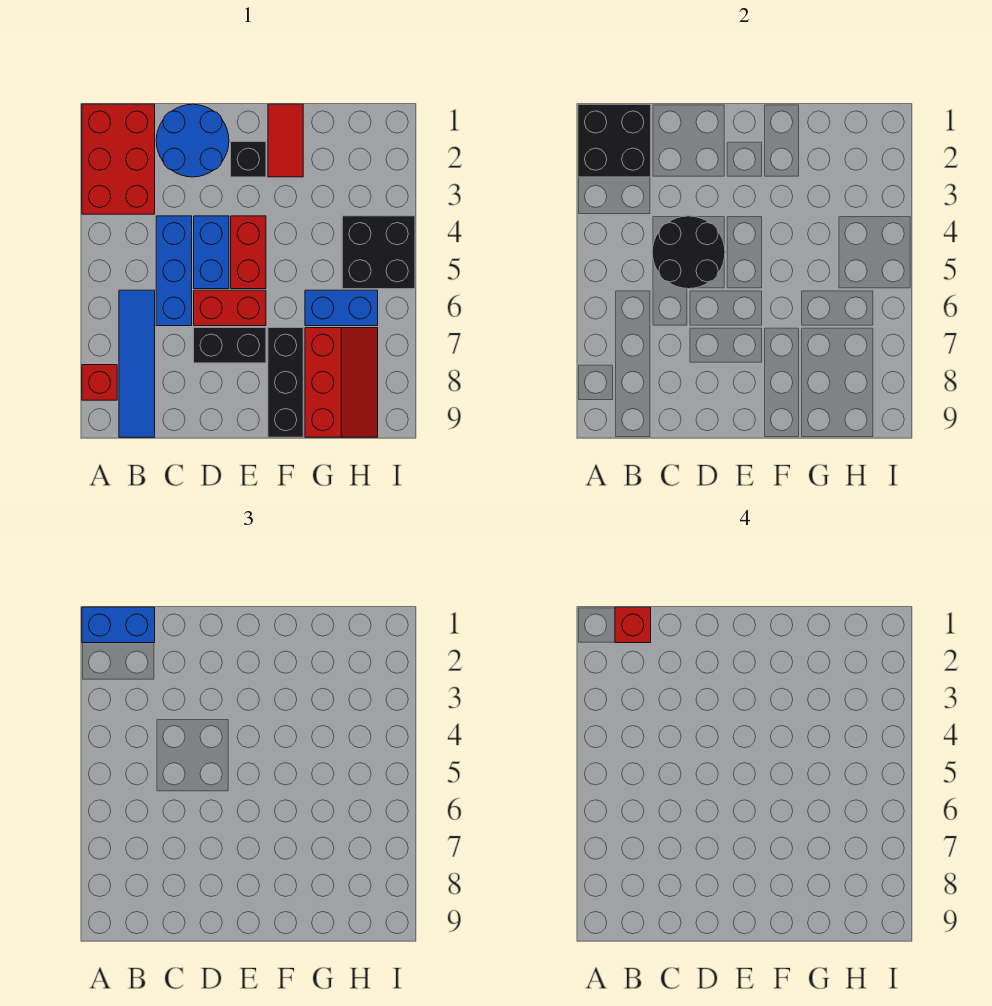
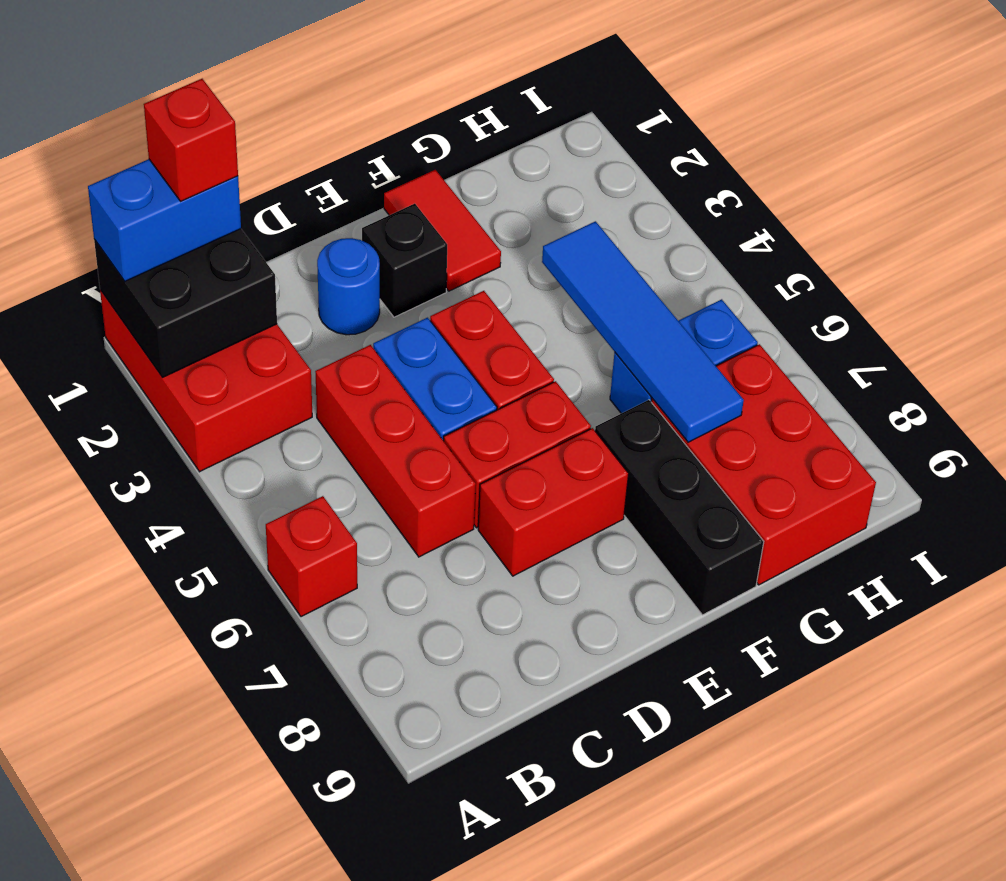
red 1x1 brick [82,365,117,400] -> red 1x1 brick moved to [266,496,357,617]
blue 1x4 tile [119,290,155,437] -> blue 1x4 tile moved to [542,221,744,442]
blue 2x2 round brick [156,104,229,177] -> blue 1x1 round brick [317,238,380,335]
blue 1x3 brick [156,216,192,326] -> red 1x3 brick [315,345,476,557]
black 2x2 round brick [652,216,725,289] -> none
black 1x2 brick [194,328,266,363] -> red 1x2 brick [478,428,629,576]
red 2x3 slope [305,328,378,437] -> red 2x3 brick [651,344,876,585]
black 2x2 brick [342,216,415,289] -> none

